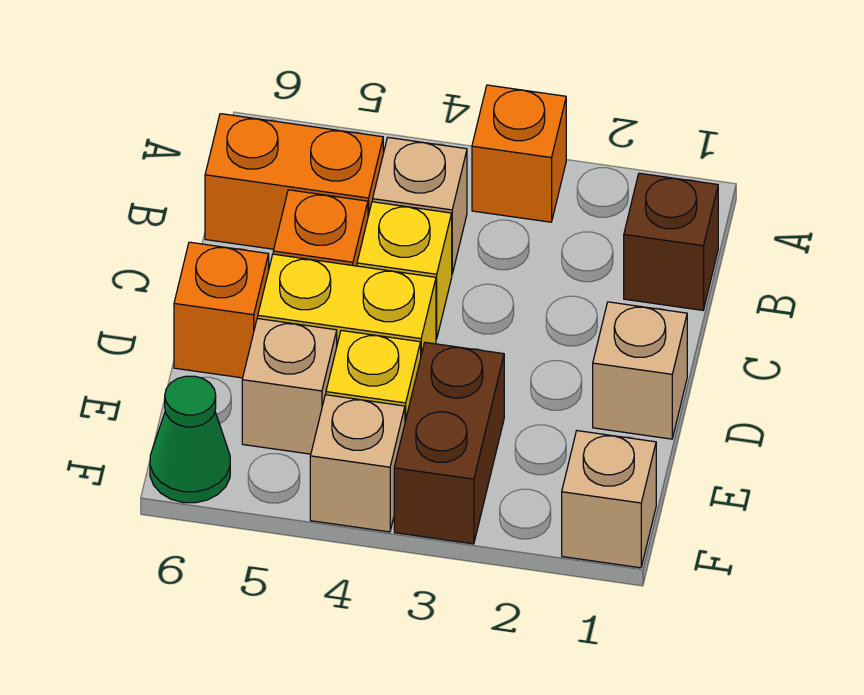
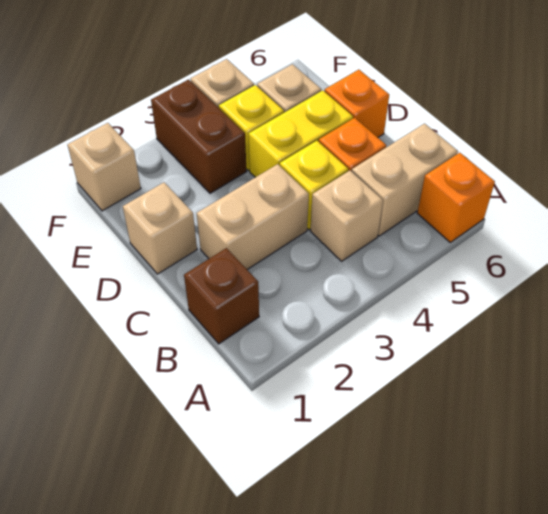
orange 1x1 brick [472,85,566,222] -> orange 1x1 brick moved to [417,153,495,242]
orange 1x2 brick [205,114,383,249] -> tan 1x2 brick [352,124,458,236]
none -> tan 1x2 brick [197,164,309,270]
green 1x1 cone [150,376,230,503] -> none

